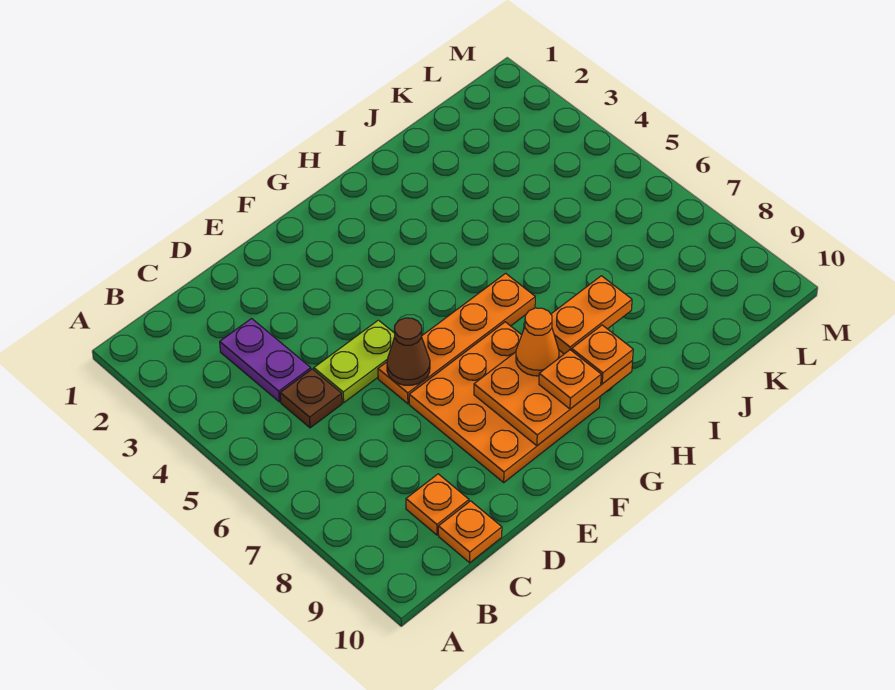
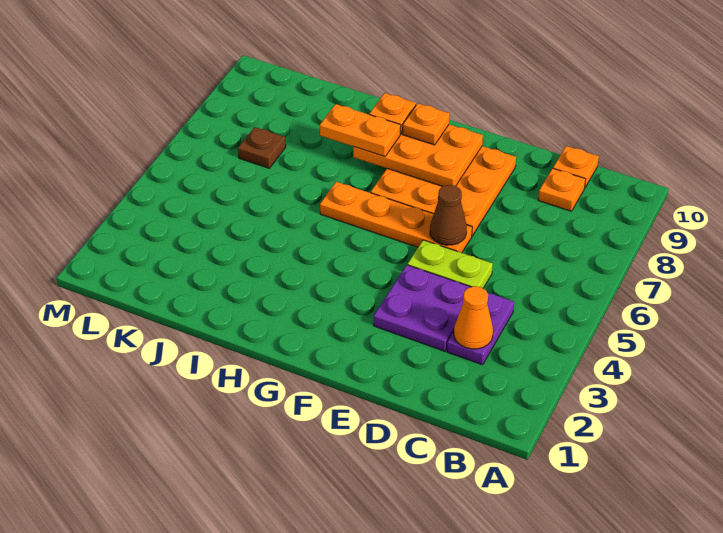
brown 1x1 plate [280,369,342,428] -> brown 1x1 plate moved to [238,127,286,168]
none -> purple 2x2 plate [374,265,470,351]
orange 1x1 cone [516,308,559,376] -> orange 1x1 cone moved to [454,286,493,349]

